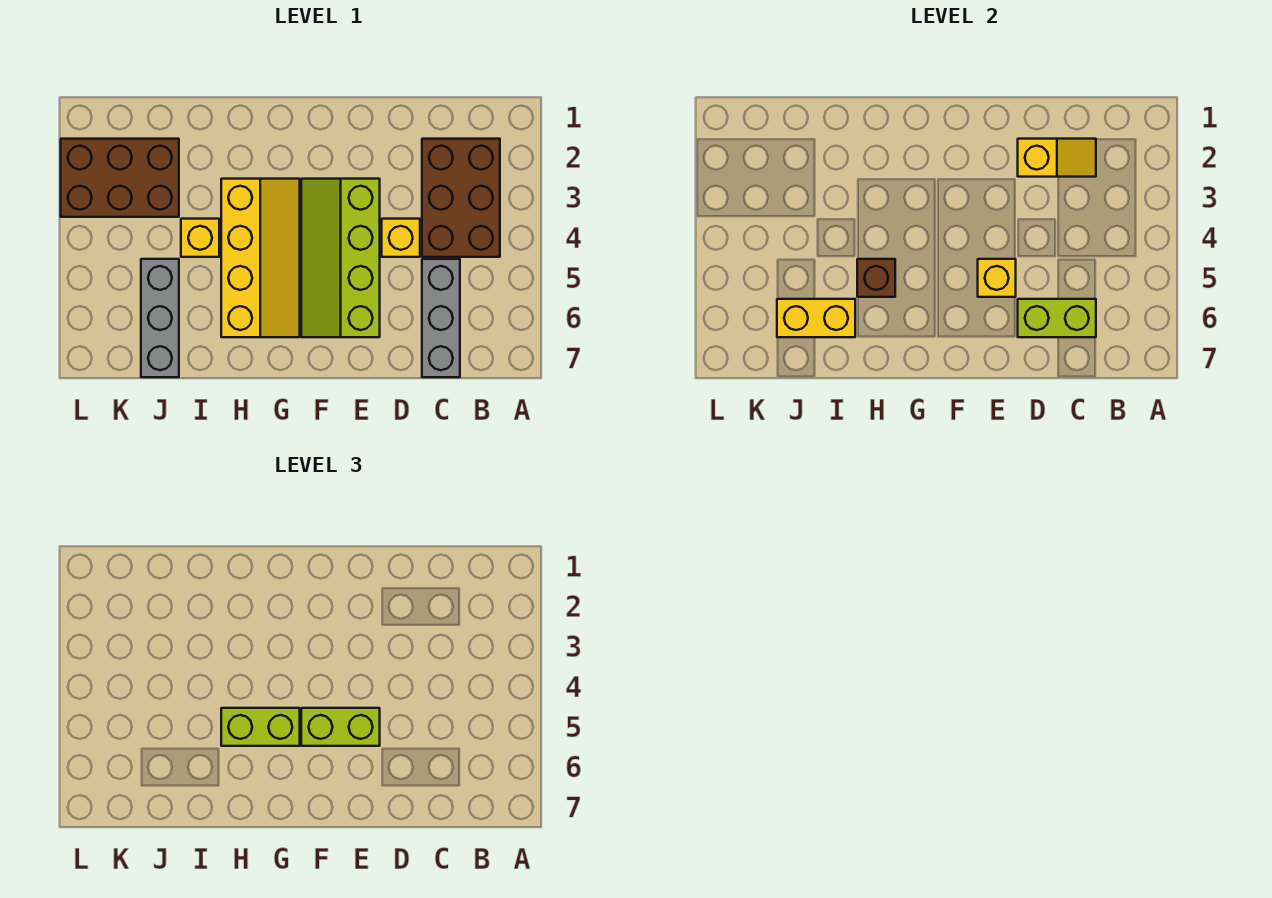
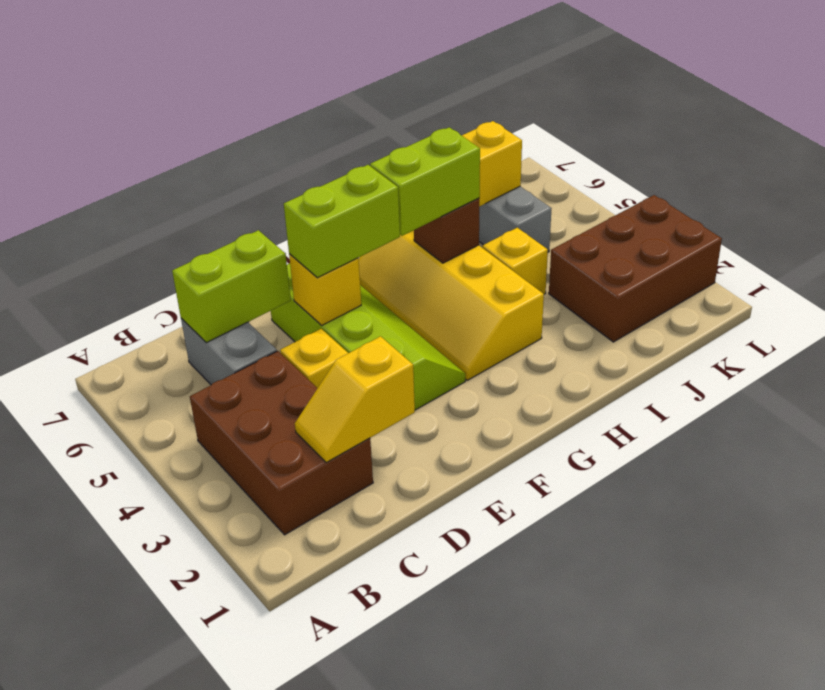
grey 1x3 brick [422,259,460,377] -> grey 1x2 brick [181,318,277,385]

